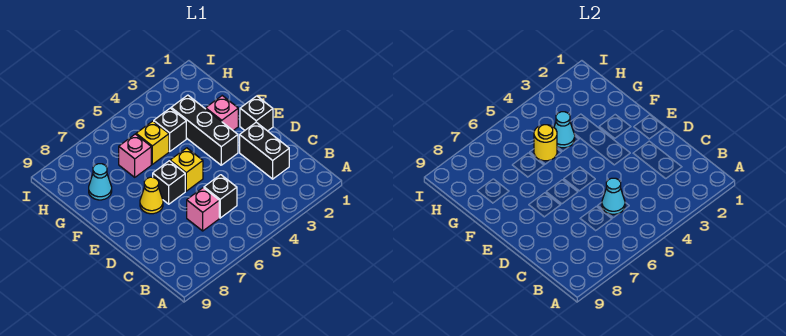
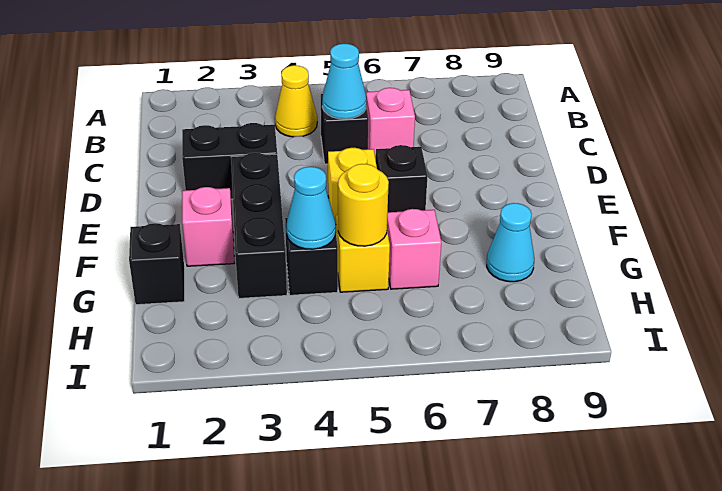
black 1x2 brick [240,122,289,179] -> black 1x2 brick turned to [182,123,277,199]
black 1x1 brick [240,96,273,131] -> black 1x1 brick moved to [129,223,185,305]
yellow 1x1 cone [140,177,163,214] -> yellow 1x1 cone moved to [275,65,317,137]

